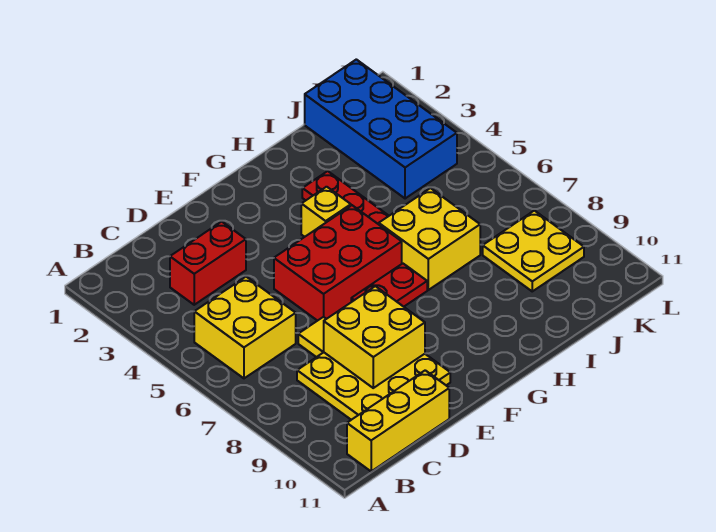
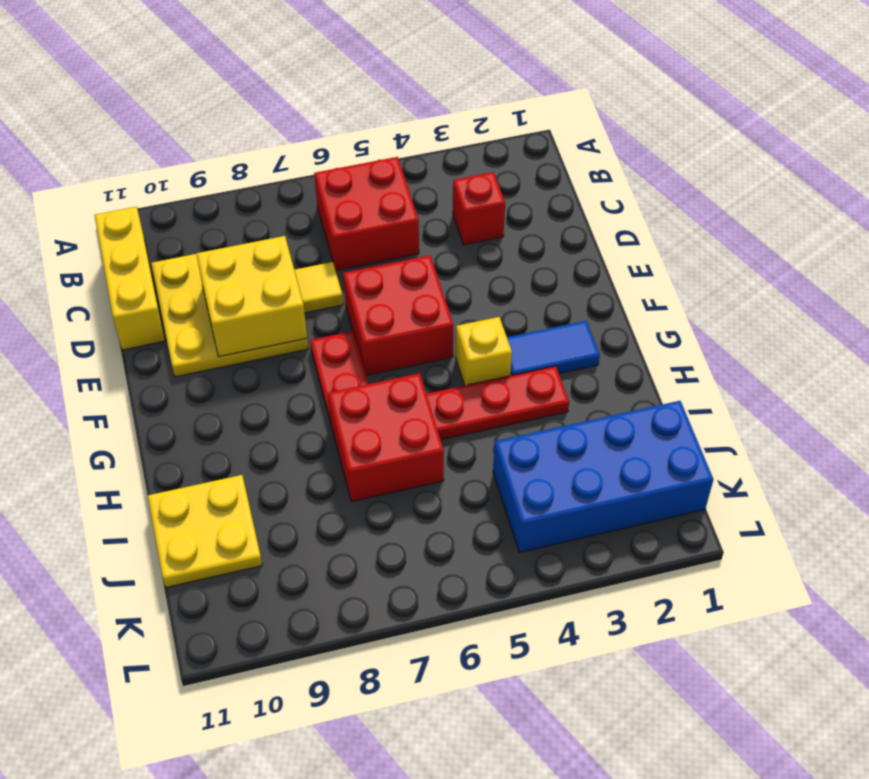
yellow 2x2 brick [194,277,296,378] -> red 2x2 brick [314,157,419,270]
red 1x2 brick [170,222,246,305] -> red 1x1 brick [453,172,505,245]
red 2x3 brick [274,205,402,321] -> red 2x2 brick [343,255,453,375]
none -> blue 1x2 tile [507,321,600,376]
yellow 2x2 brick [379,188,480,290] -> red 2x2 brick [328,373,444,501]
yellow 2x2 plate [483,211,584,291] -> yellow 2x2 plate moved to [148,475,262,587]

